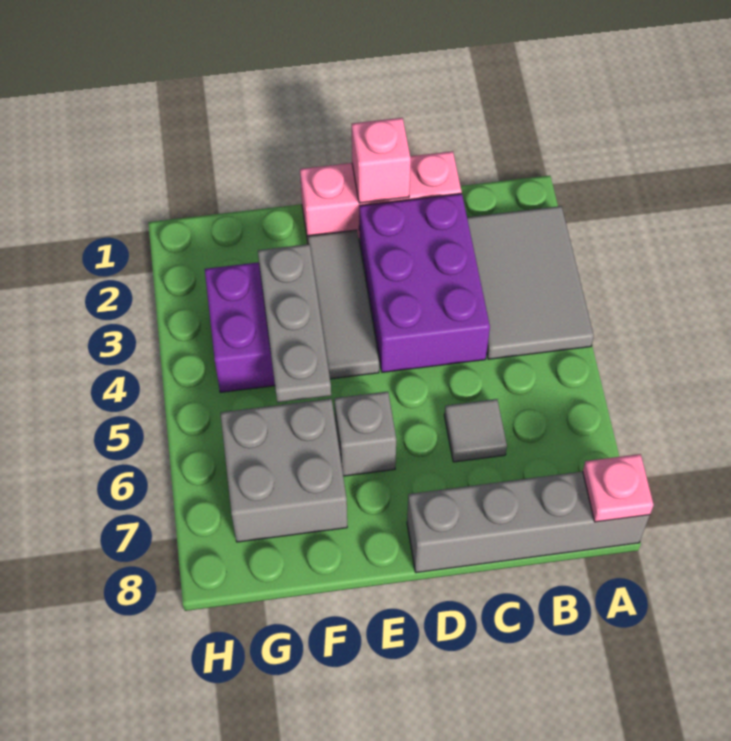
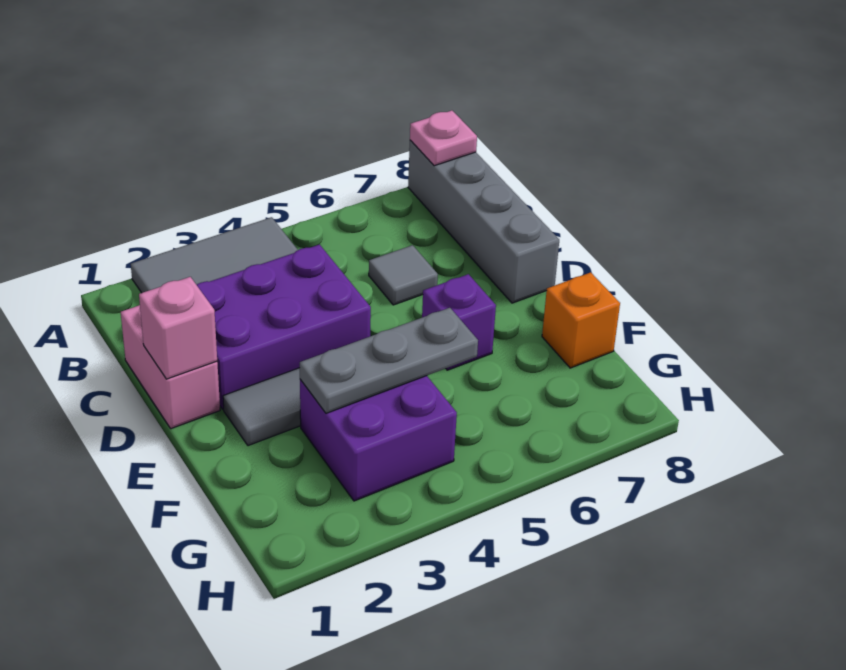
pink 1x3 brick [300,151,462,241] -> pink 1x2 brick [121,305,220,429]
grey 1x1 brick [334,392,396,476] -> purple 1x1 brick [422,274,496,370]
grey 2x2 brick [220,399,347,542] -> none
none -> orange 1x1 brick [542,272,620,368]

